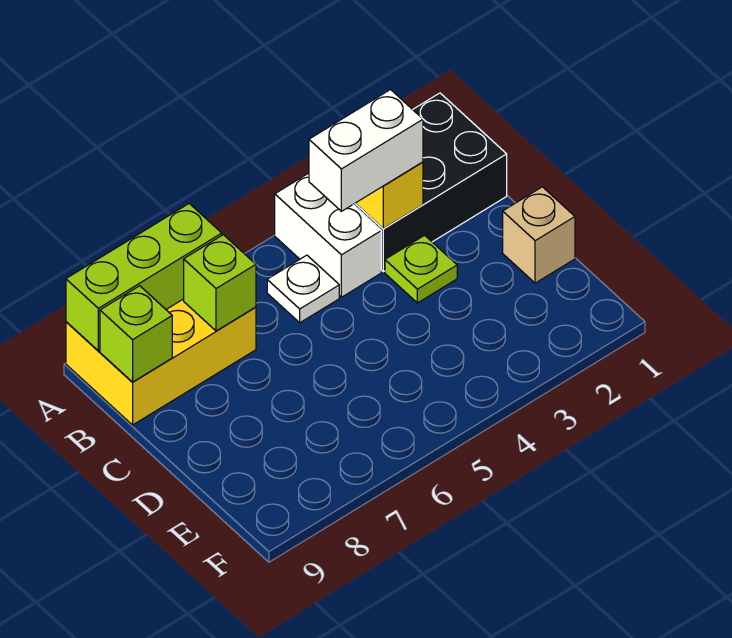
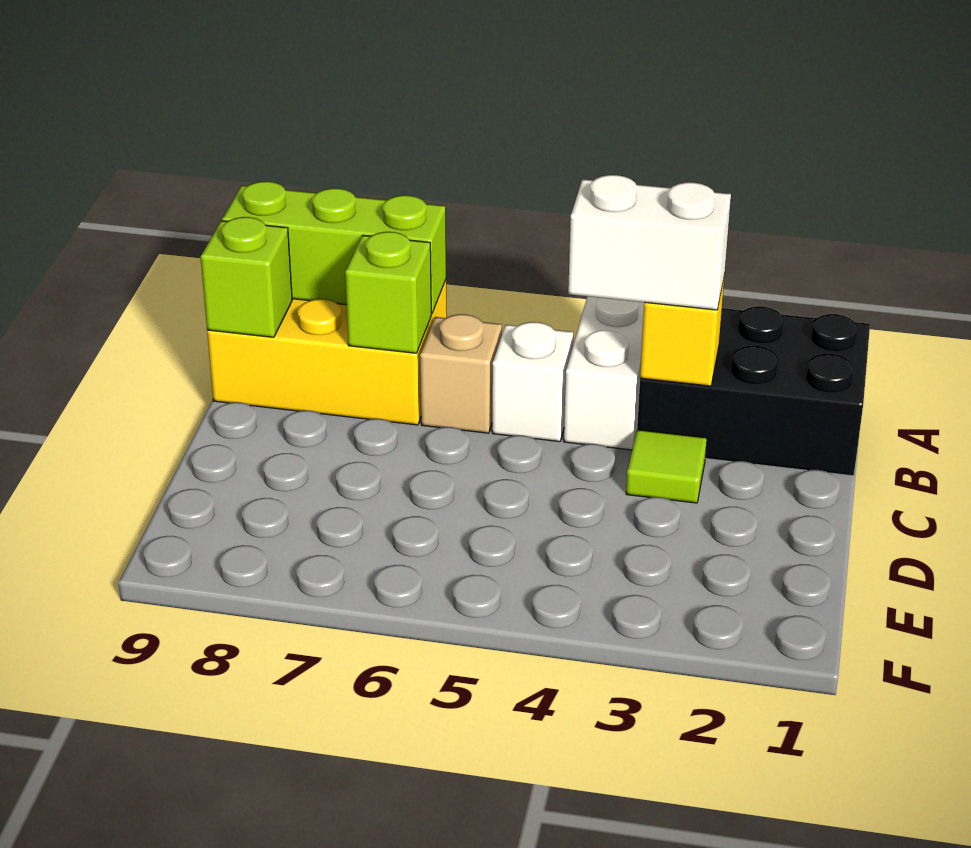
white 1x1 plate [267,255,339,323] -> white 1x1 brick [492,322,573,442]
lime 1x1 plate [385,235,457,303] -> lime 1x1 tile [626,430,707,503]
tan 1x1 brick [503,187,575,283] -> tan 1x1 brick moved to [420,314,502,433]

